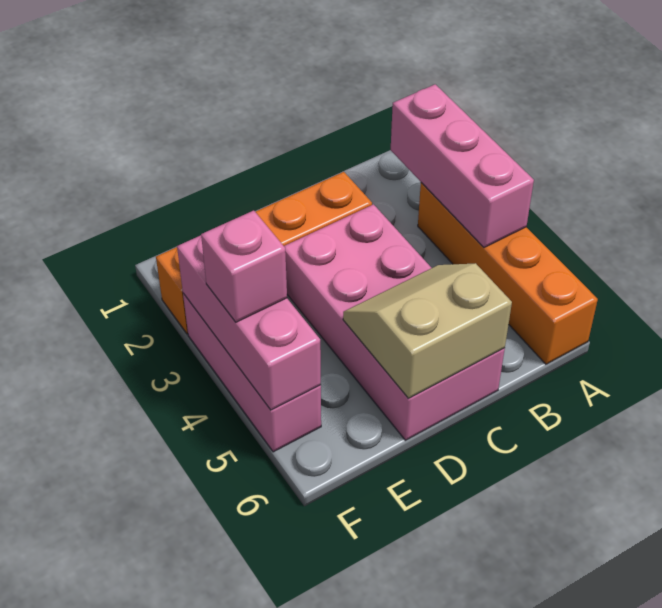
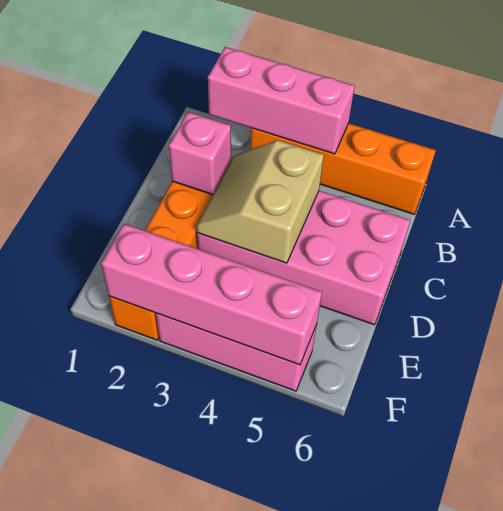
tan 2x2 slope [343,263,512,398] -> tan 2x2 slope moved to [196,140,324,263]
pink 1x3 brick [177,235,321,410] -> pink 1x4 brick [101,224,322,365]
pink 1x1 brick [201,211,287,322] -> pink 1x1 brick moved to [169,112,231,195]

